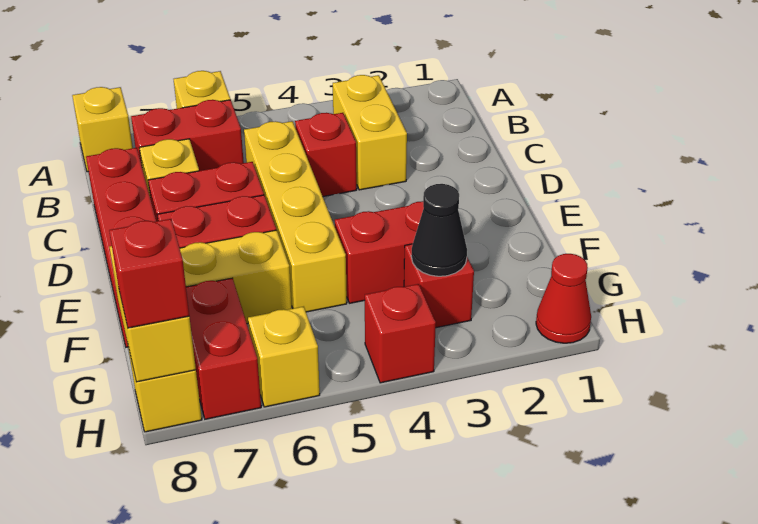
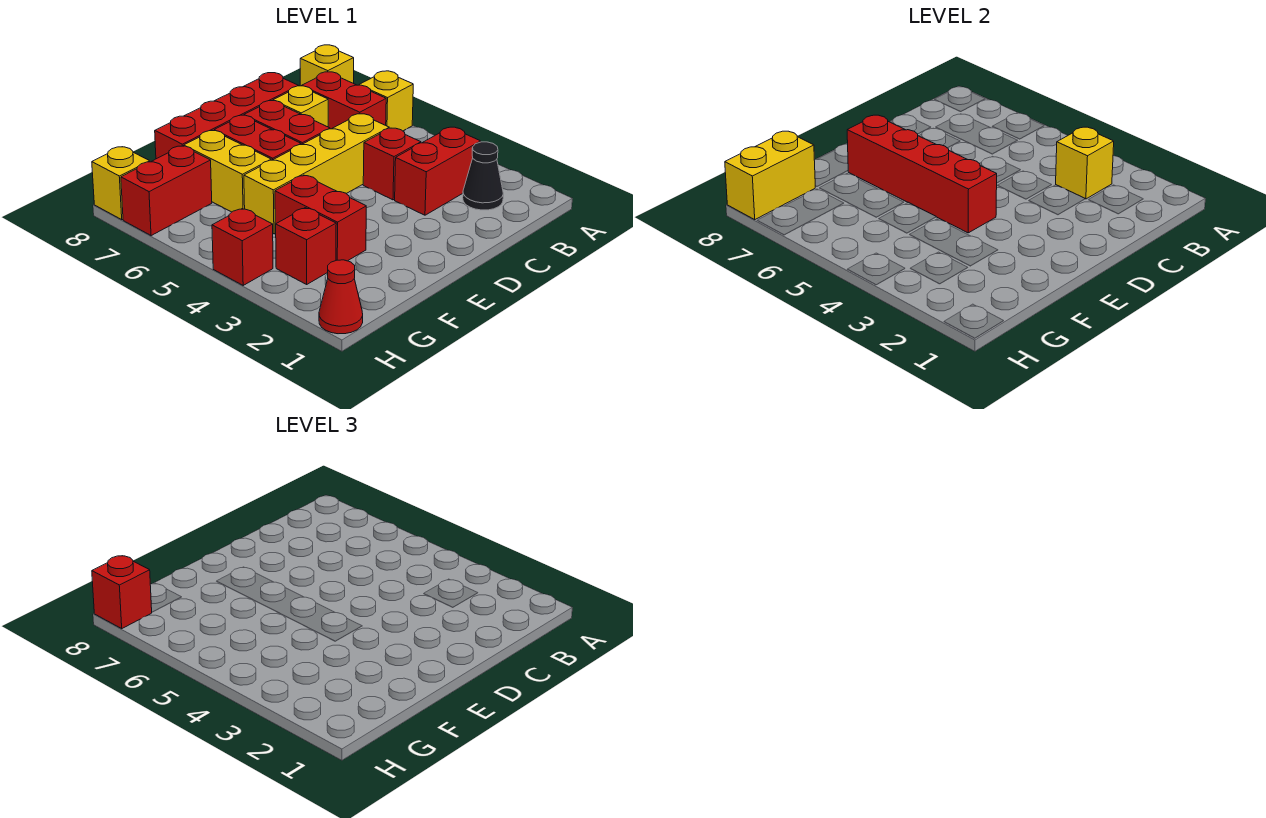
yellow 1x2 brick [333,75,407,190] -> red 1x2 brick [395,127,481,215]
none -> red 1x4 brick [847,115,997,233]
black 1x1 cone [411,184,467,276] -> black 1x1 cone moved to [463,142,503,210]
yellow 1x1 brick [248,306,320,407] -> yellow 1x1 brick moved to [1056,127,1114,199]

